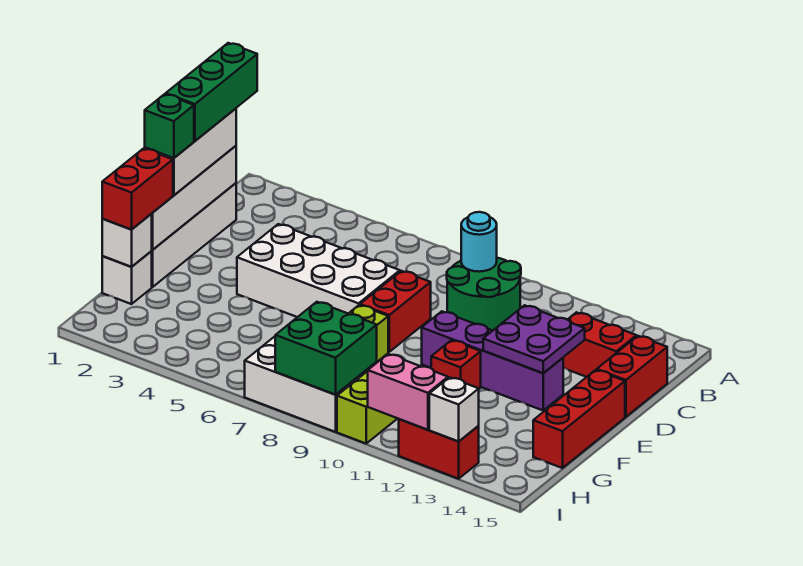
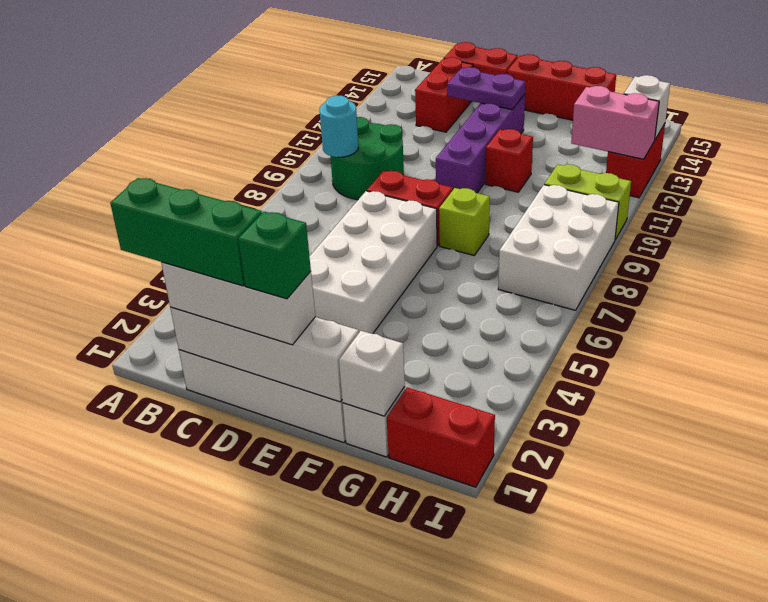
purple 2x2 plate [483,305,585,373] -> purple 1x2 plate [447,67,526,110]
red 1x2 brick [102,148,173,230] -> red 1x2 brick moved to [387,387,495,487]
green 2x2 brick [275,302,377,395] -> none
pink 1x2 brick [368,354,448,430] -> pink 1x2 brick turned to [571,86,659,159]

